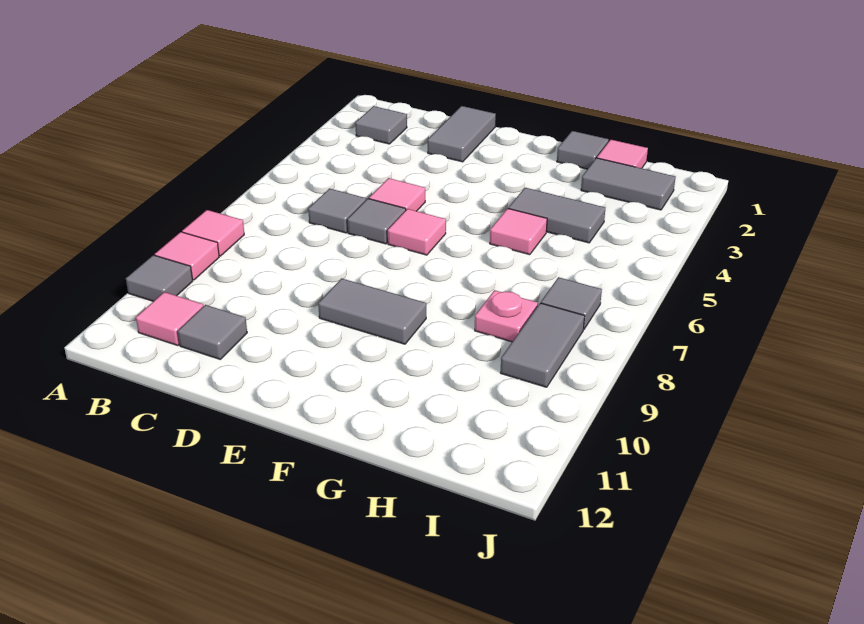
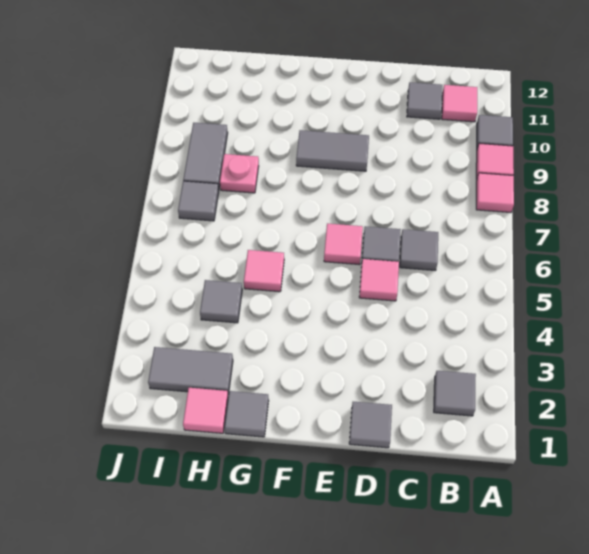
grey 1x2 tile [428,106,496,162] -> grey 1x1 tile [349,402,392,448]
grey 1x2 tile [508,188,605,243] -> grey 1x1 tile [200,280,242,323]

